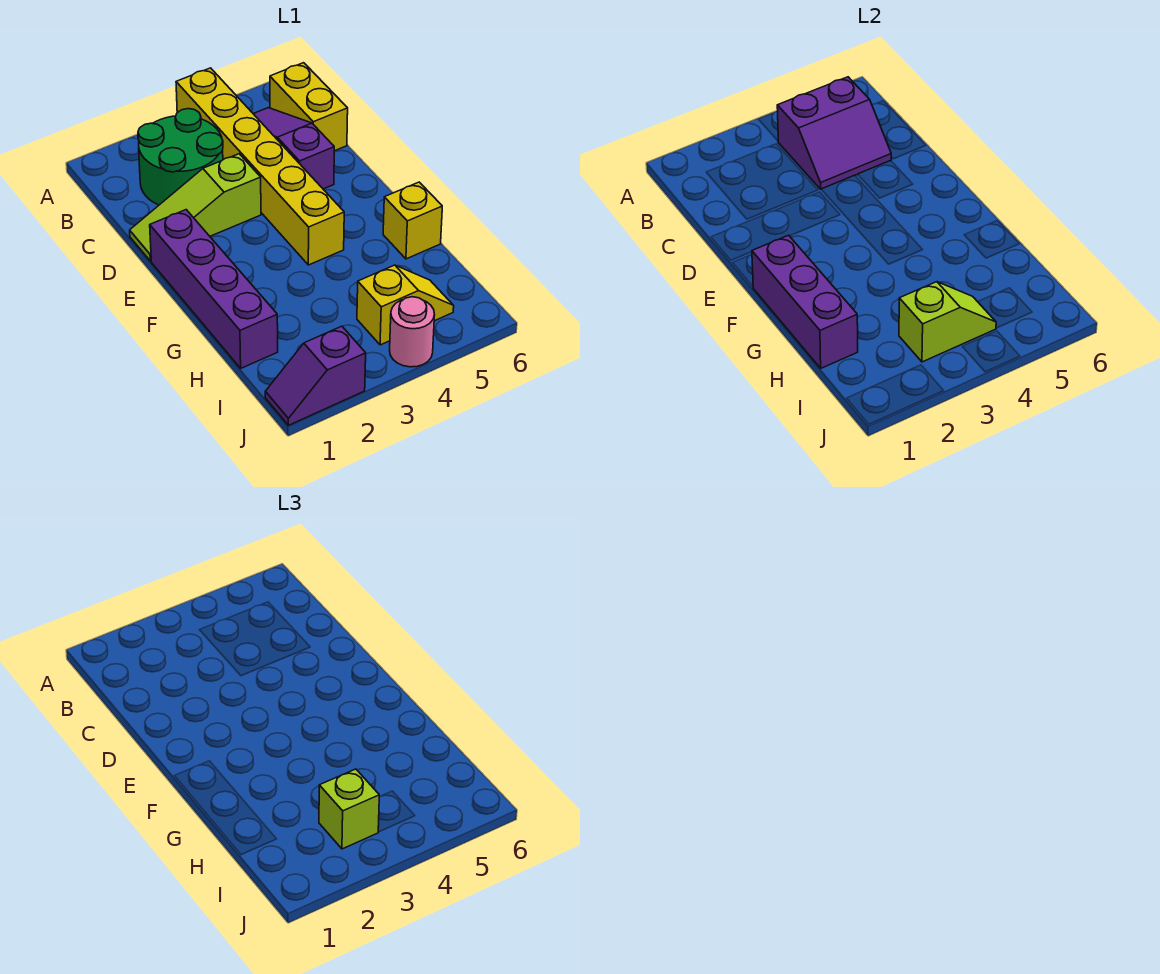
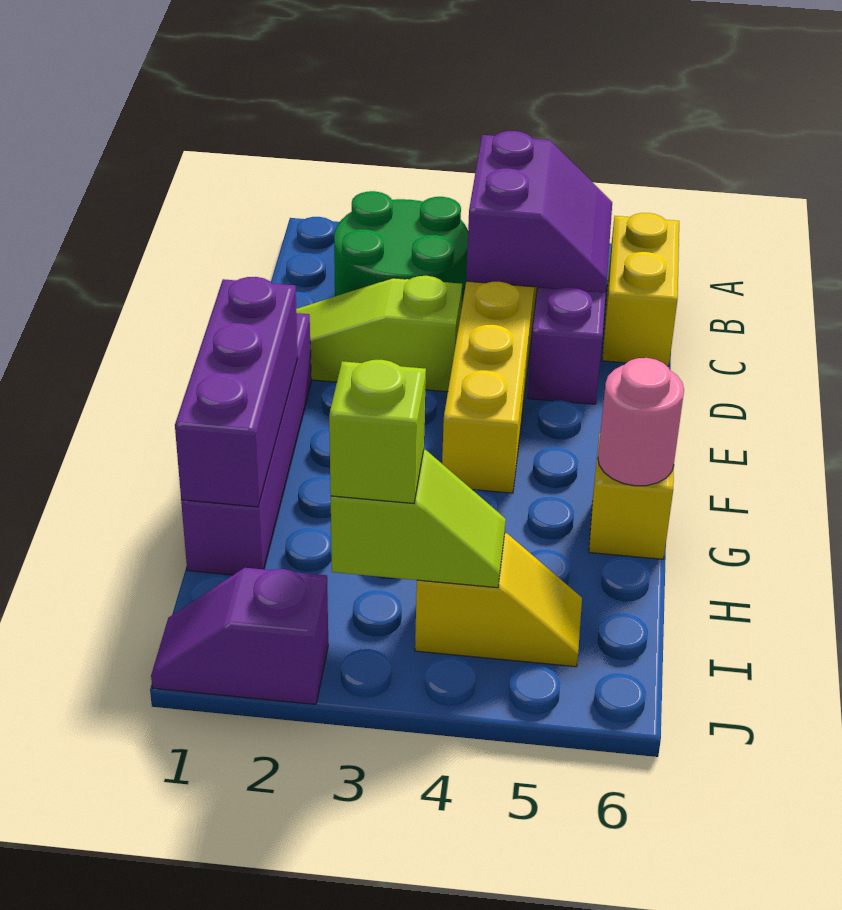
purple 2x2 slope [777,77,891,189] -> purple 2x2 slope turned to [466,131,612,293]
pink 1x1 round brick [390,297,435,367] -> pink 1x1 round brick moved to [598,358,684,486]

